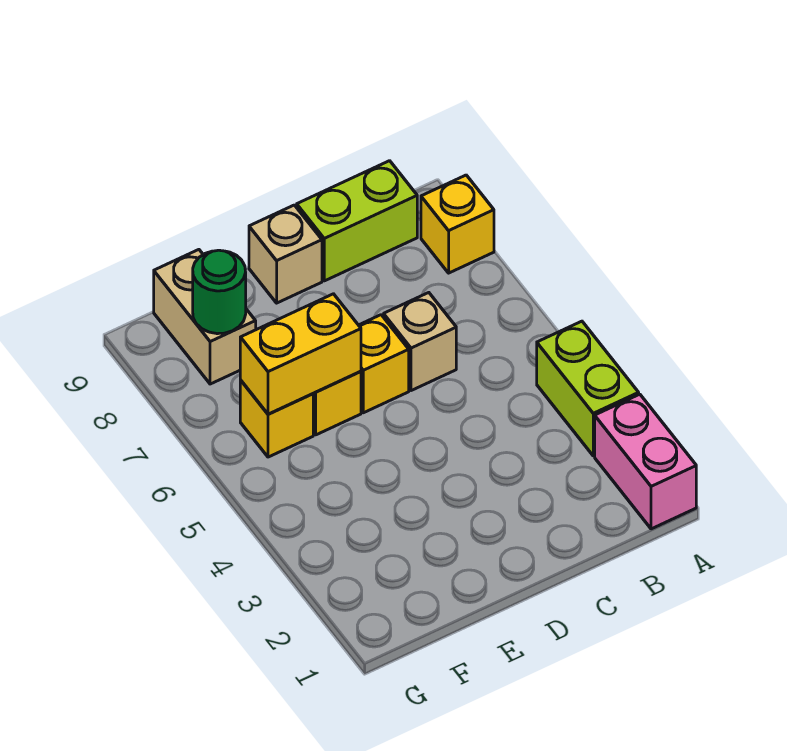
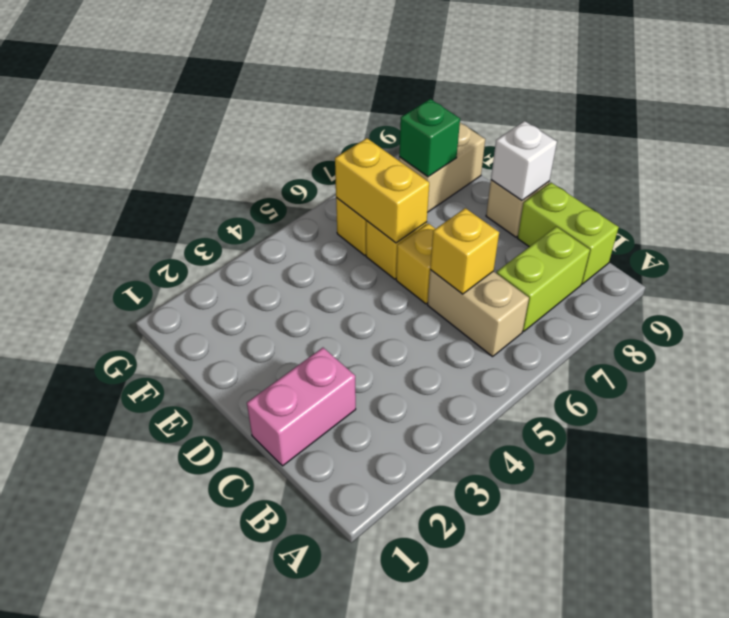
pink 1x2 brick [595,394,696,529] -> pink 1x2 brick moved to [247,348,356,466]
lime 1x2 brick [537,321,639,456] -> lime 1x2 brick moved to [496,227,590,331]
yellow 1x1 brick [421,175,494,273] -> yellow 1x1 brick moved to [430,208,499,294]
tan 1x1 brick [384,293,456,391] -> tan 1x2 brick [428,270,529,357]
none -> white 1x1 brick [491,121,557,200]
green 1x1 round brick [193,250,246,334] -> green 1x1 brick [399,99,460,177]

